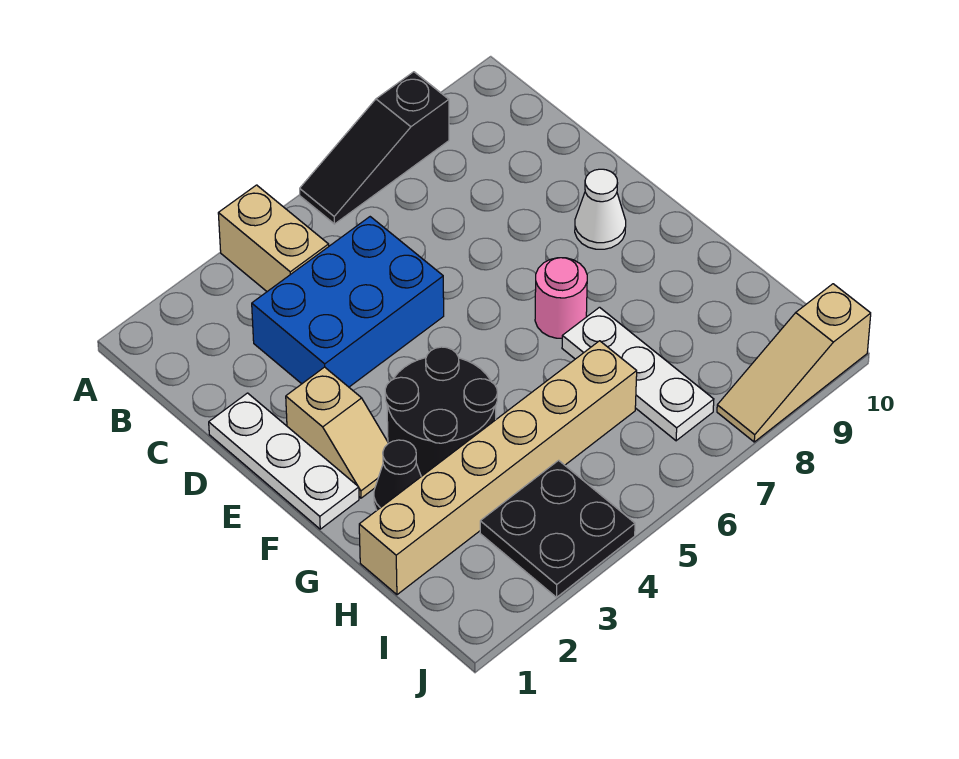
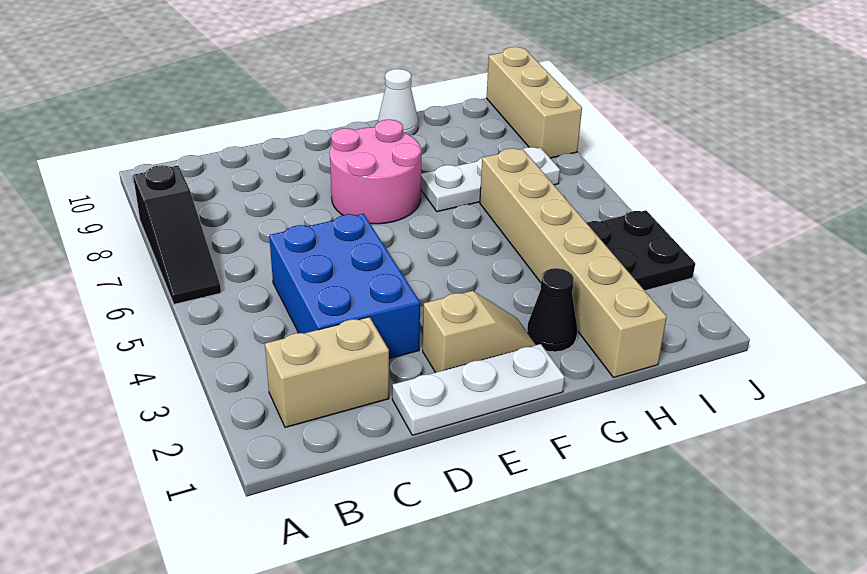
tan 1x2 brick [218,185,329,291] -> tan 1x2 brick moved to [265,317,389,427]
white 1x1 cone [575,169,626,249] -> white 1x1 cone moved to [378,69,418,135]
black 2x2 round brick [385,347,497,476] -> none
pink 1x1 round brick [535,258,587,338] -> pink 2x2 round brick [330,120,422,224]
tan 1x3 slope [717,284,871,442] -> tan 1x3 brick [487,47,582,158]

